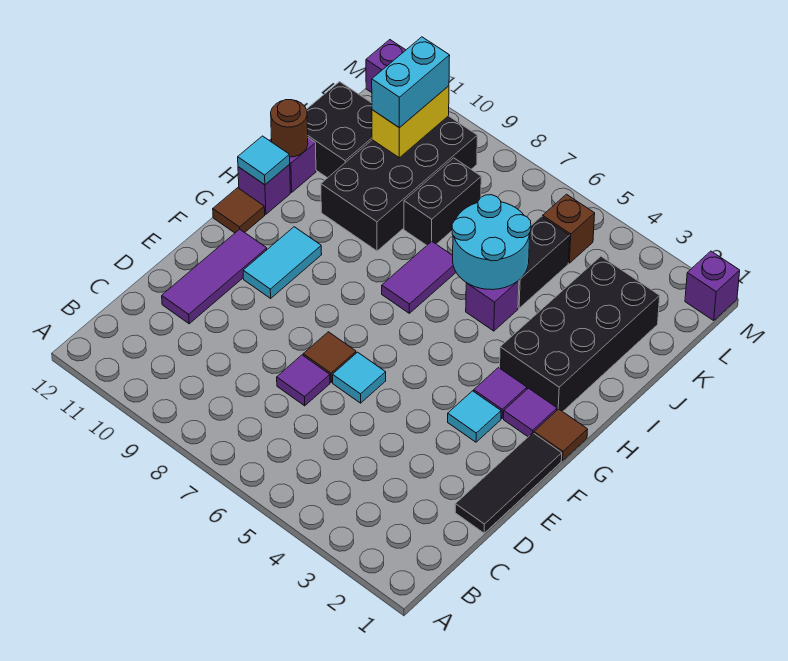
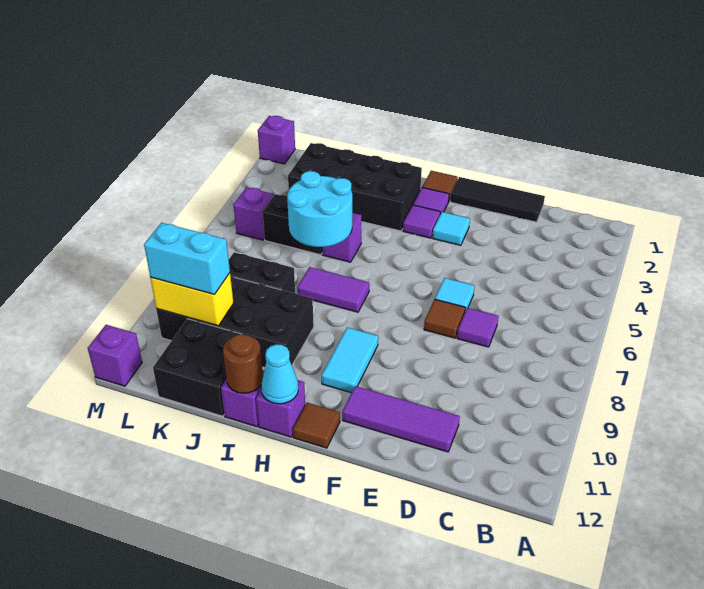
cyan 1x2 tile [243,227,322,298] -> cyan 1x2 tile turned to [322,327,378,393]
cyan 1x1 tile [238,136,290,185] -> cyan 1x1 cone [261,344,298,404]
brown 1x1 brick [543,194,595,263] -> purple 1x1 brick [233,187,274,240]

